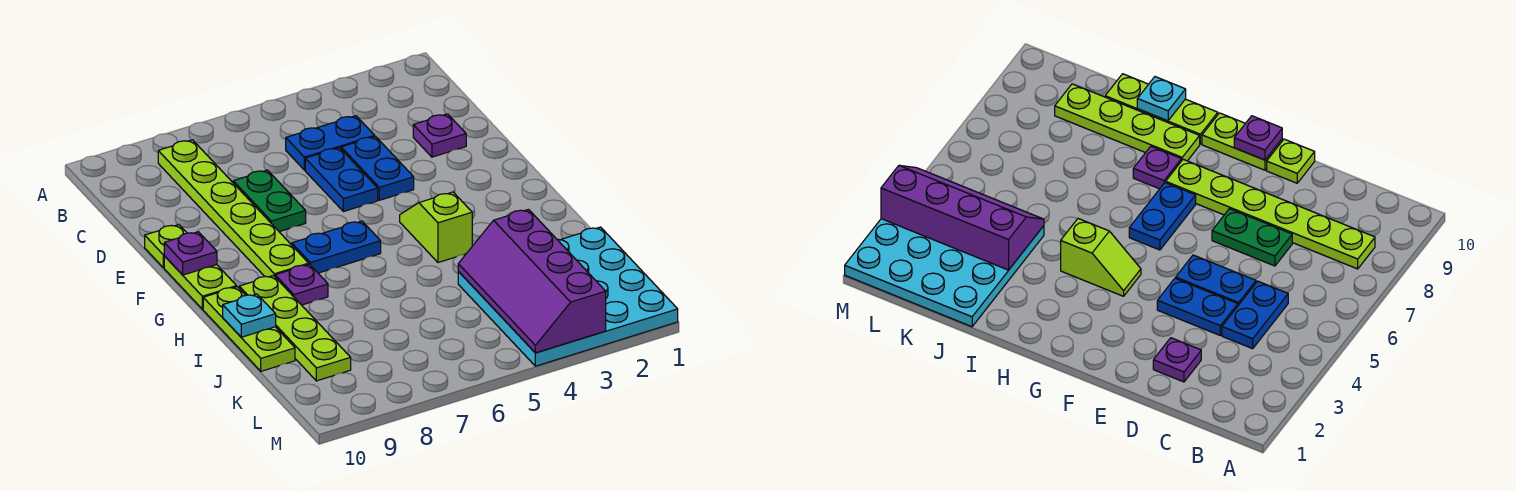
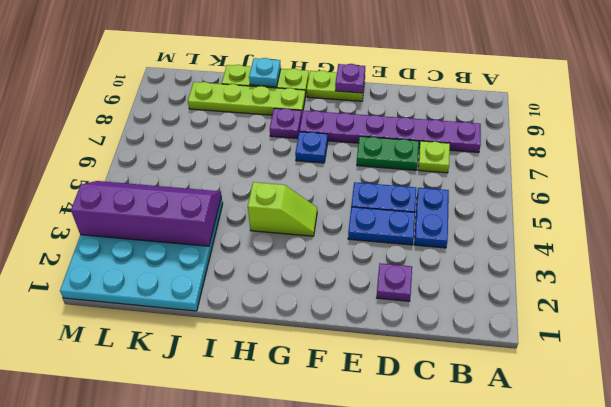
lime 1x6 plate [158,140,309,277] -> purple 1x6 plate [299,110,481,153]
lime 1x1 plate [145,225,187,268] -> lime 1x1 plate moved to [418,141,450,173]
blue 1x2 plate [292,221,381,273] -> blue 1x1 plate [295,132,328,163]

